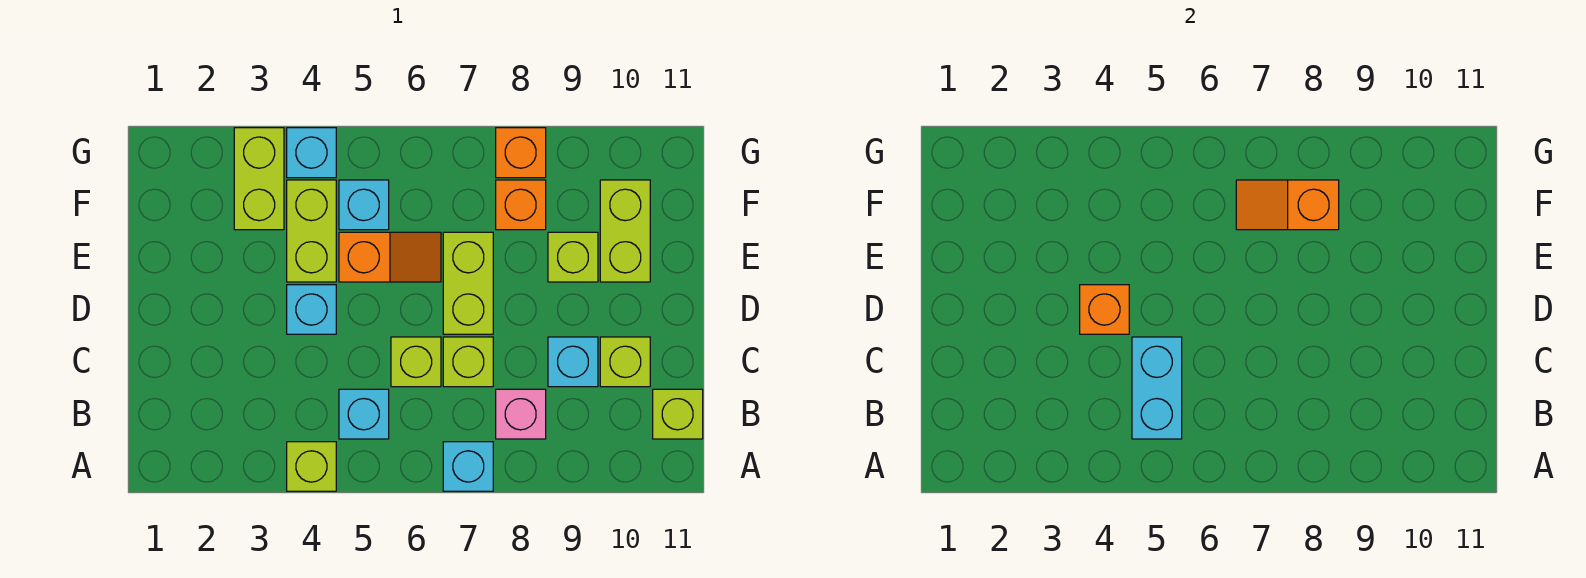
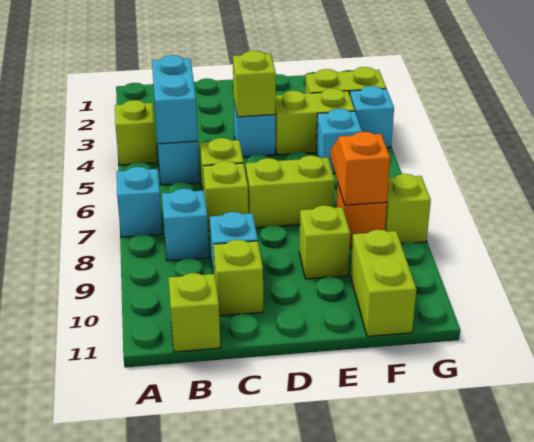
cyan 1x2 brick [1132,337,1182,439] -> cyan 1x2 brick turned to [152,55,198,144]
pink 1x1 brick [496,389,546,439] -> cyan 1x1 brick [162,189,209,261]
orange 1x1 brick [1080,285,1129,334] -> lime 1x1 brick [233,51,276,117]
orange 1x2 slope [339,232,441,282] -> none
lime 1x2 brick [600,180,650,282] -> lime 1x2 brick turned to [351,230,416,336]
orange 1x1 brick [496,128,546,178] -> lime 1x1 brick [385,174,431,244]

